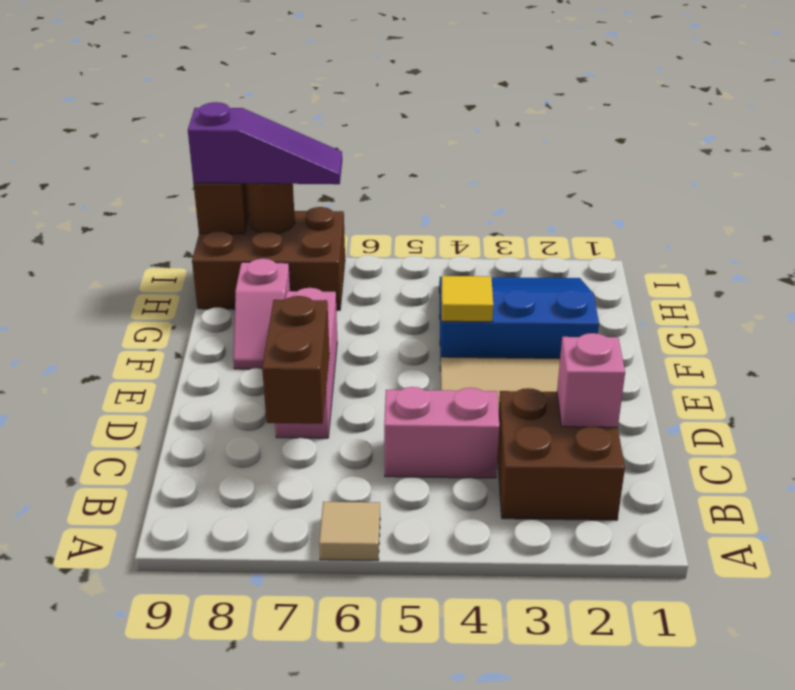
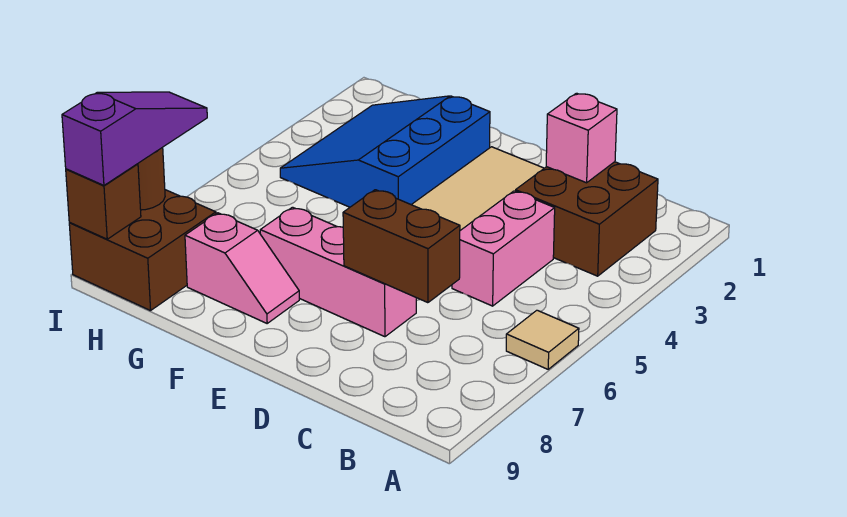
yellow 1x1 tile [441,276,493,322] -> none
brown 2x3 brick [192,207,345,310] -> brown 2x2 brick [69,190,216,311]

